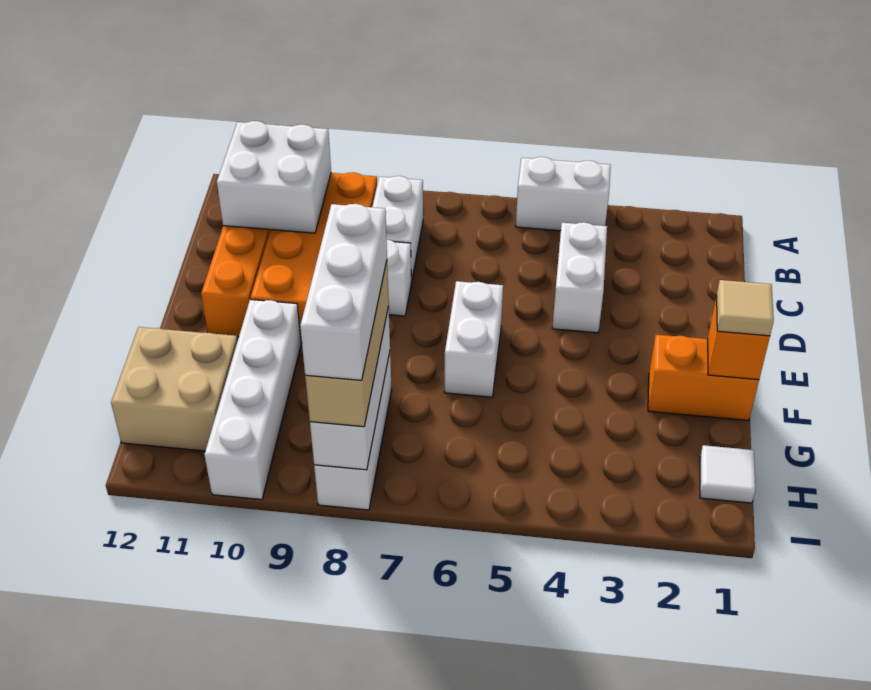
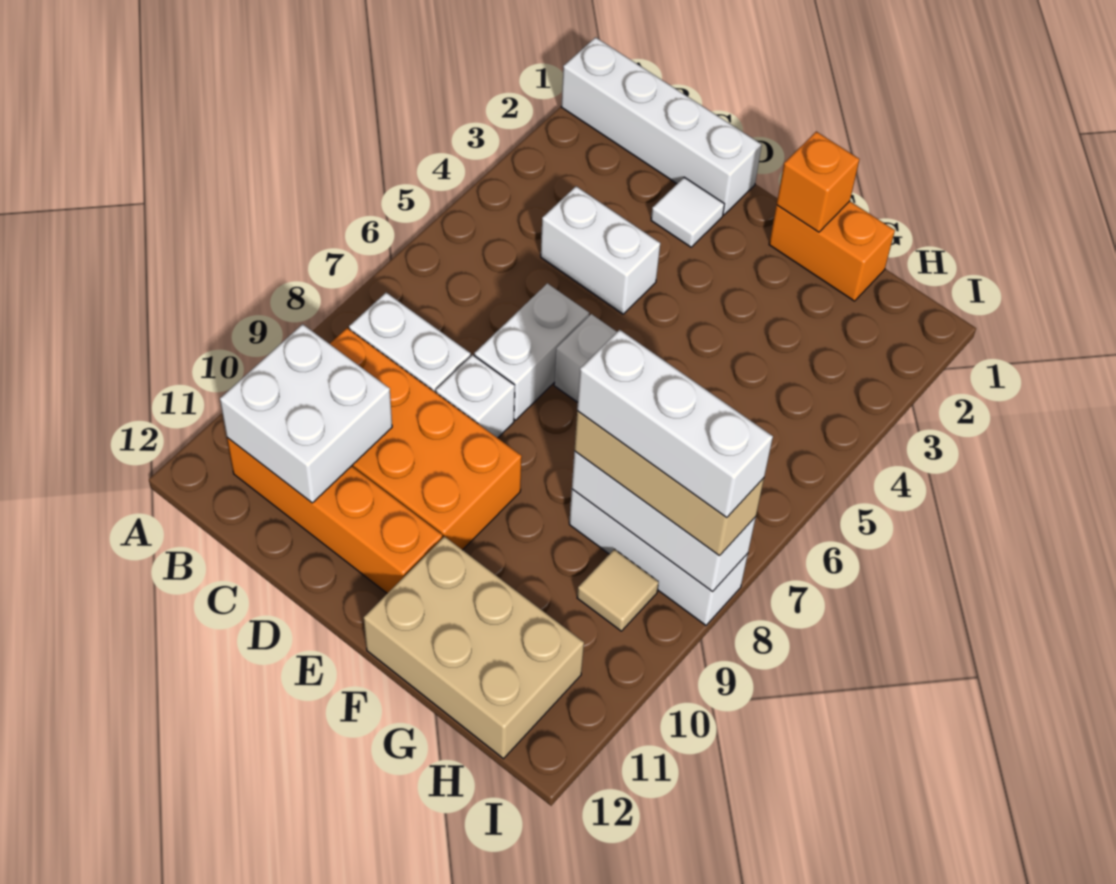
white 1x2 brick [516,157,611,231] -> white 1x2 brick moved to [474,283,589,420]
orange 1x2 brick [648,335,759,421] -> orange 1x2 brick turned to [769,201,895,301]
tan 1x1 tile [717,280,774,336] -> tan 1x1 tile moved to [577,549,659,631]
white 1x4 brick [205,299,301,500] -> white 1x4 brick moved to [561,37,762,215]
tan 2x2 brick [111,327,238,451] -> tan 2x3 brick [364,536,584,759]
white 1x1 tile [700,445,755,503] -> white 1x1 tile moved to [651,177,724,247]

